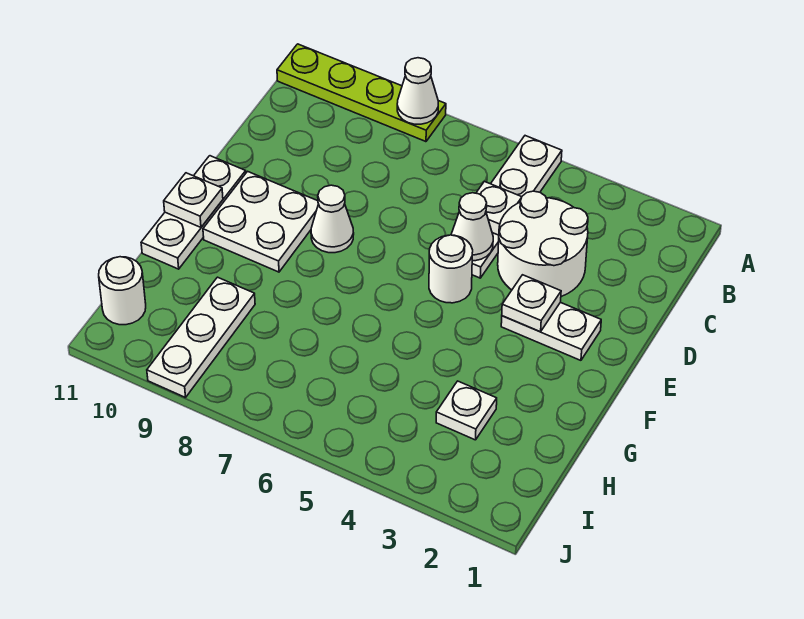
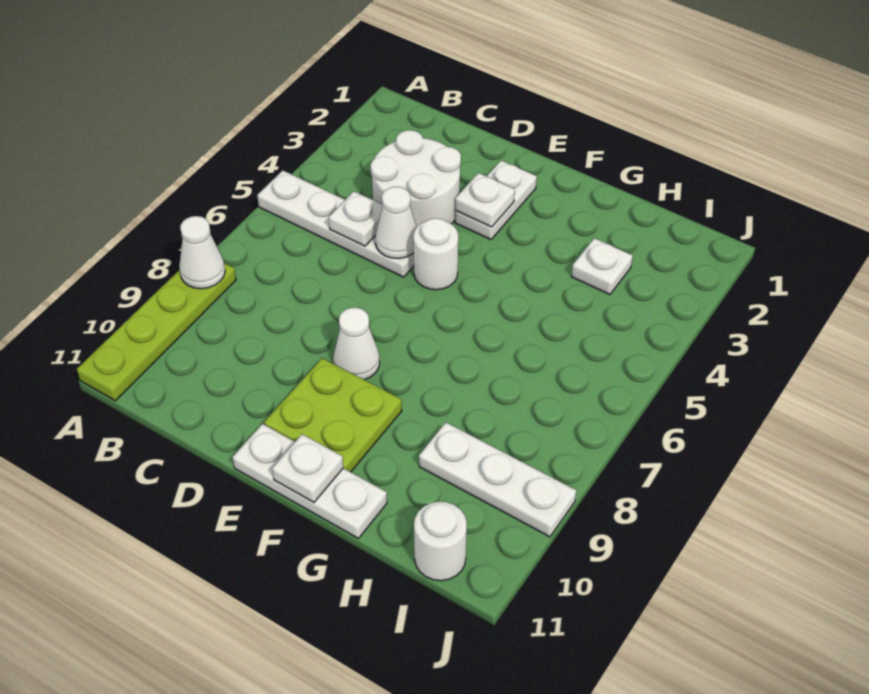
white 2x2 plate [203,171,318,272] -> lime 2x2 plate [264,358,402,472]

